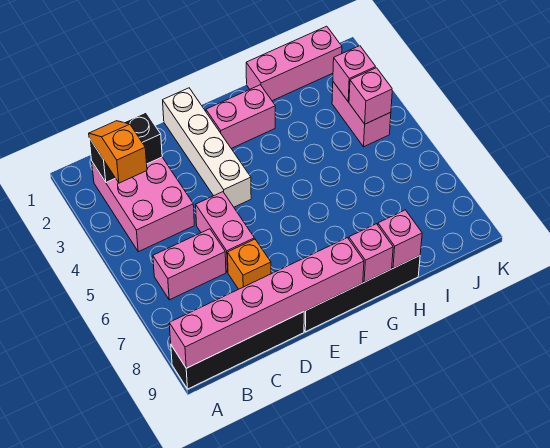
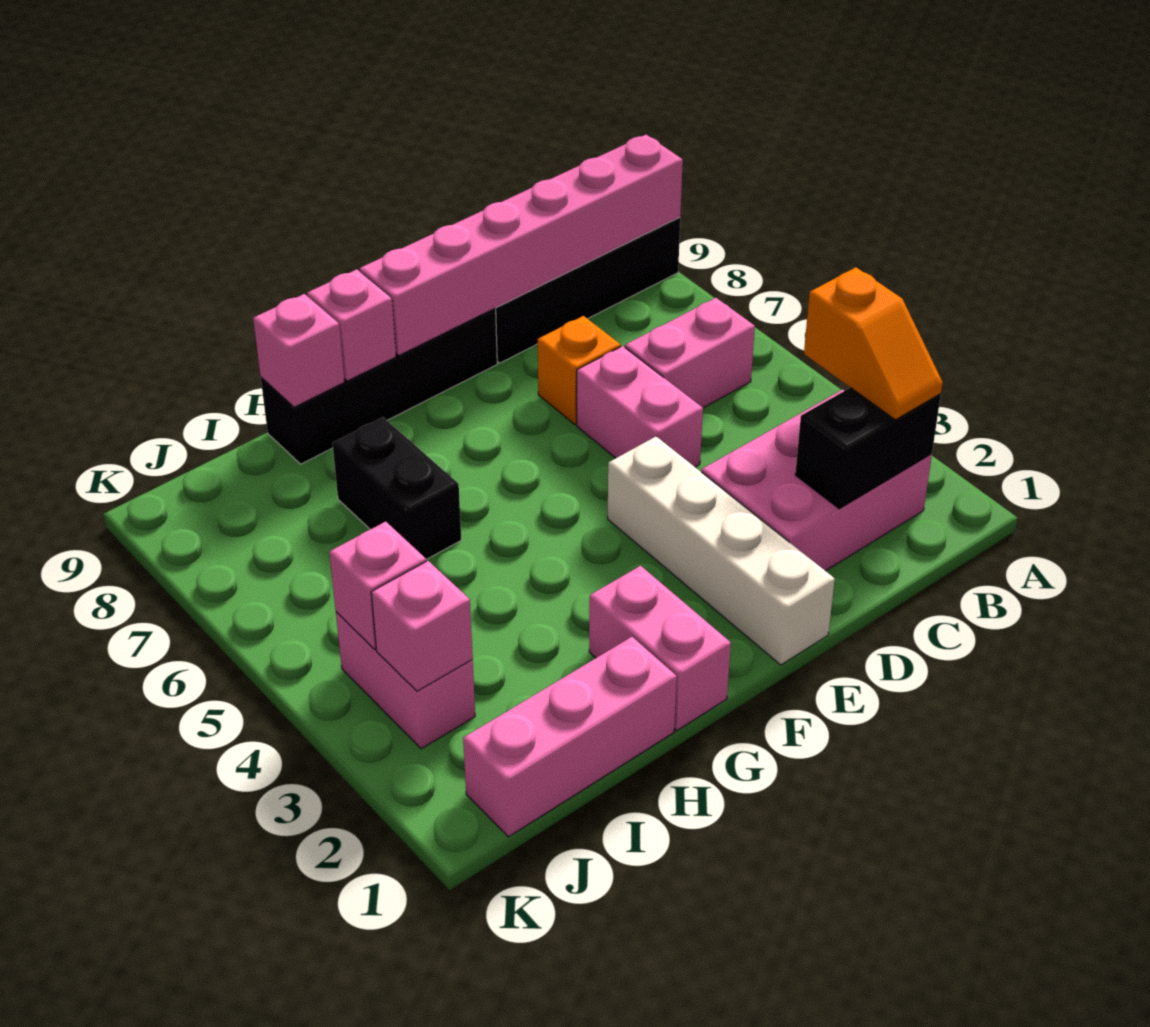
pink 2x3 brick [92,157,194,252] -> pink 2x3 brick turned to [701,390,932,571]
pink 1x2 brick [206,85,275,149] -> pink 1x2 brick turned to [589,566,731,731]
none -> black 1x2 brick [332,417,461,559]

